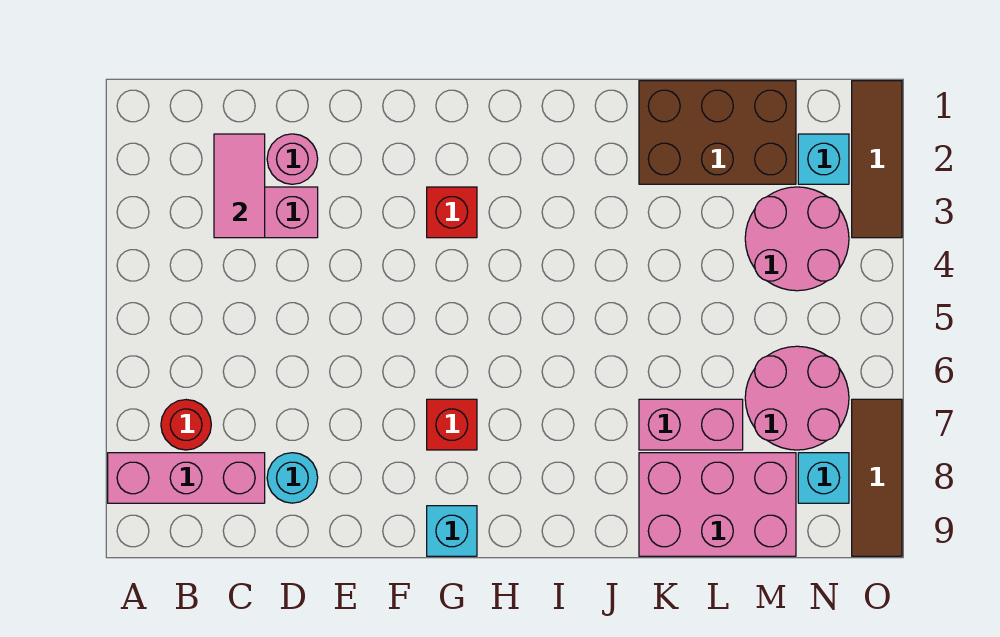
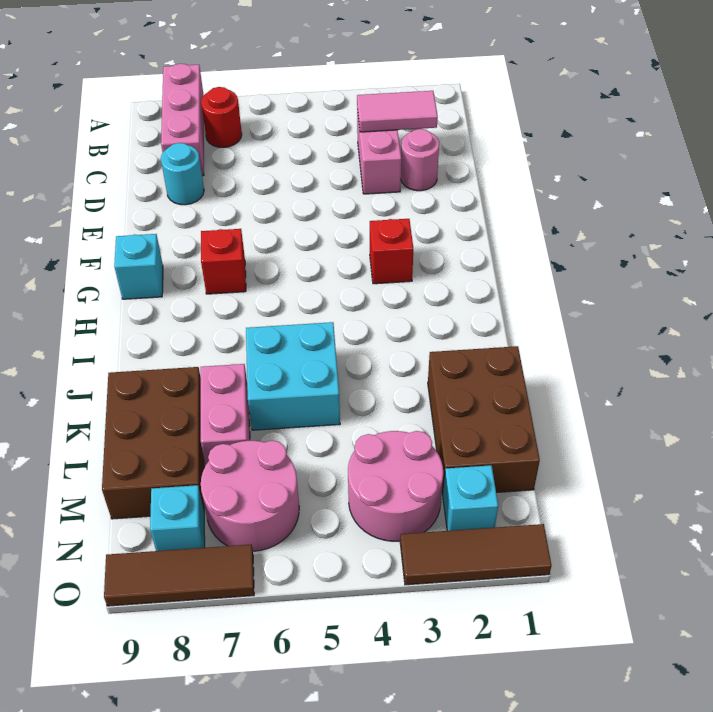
none -> cyan 2x2 brick [246,322,340,430]
pink 2x3 brick [639,453,796,556] -> brown 2x3 brick [102,367,204,519]

